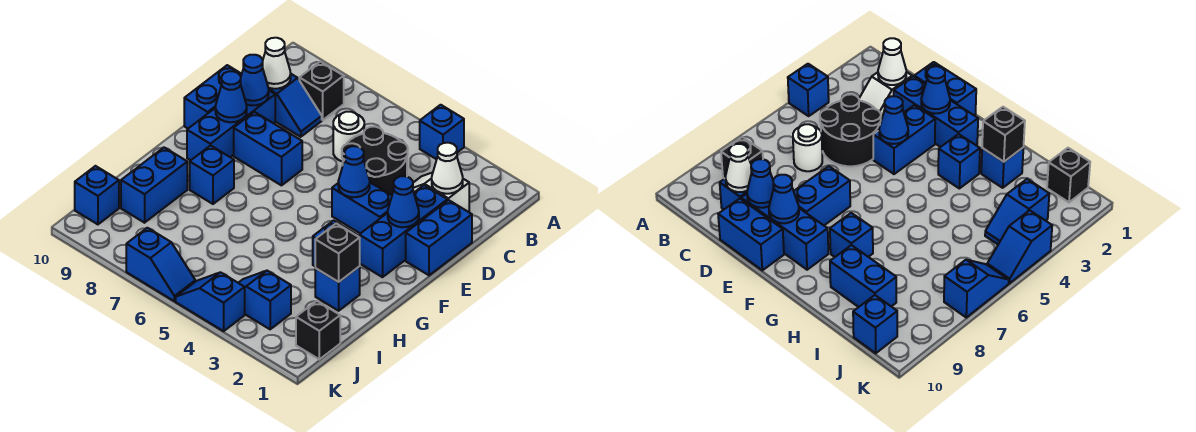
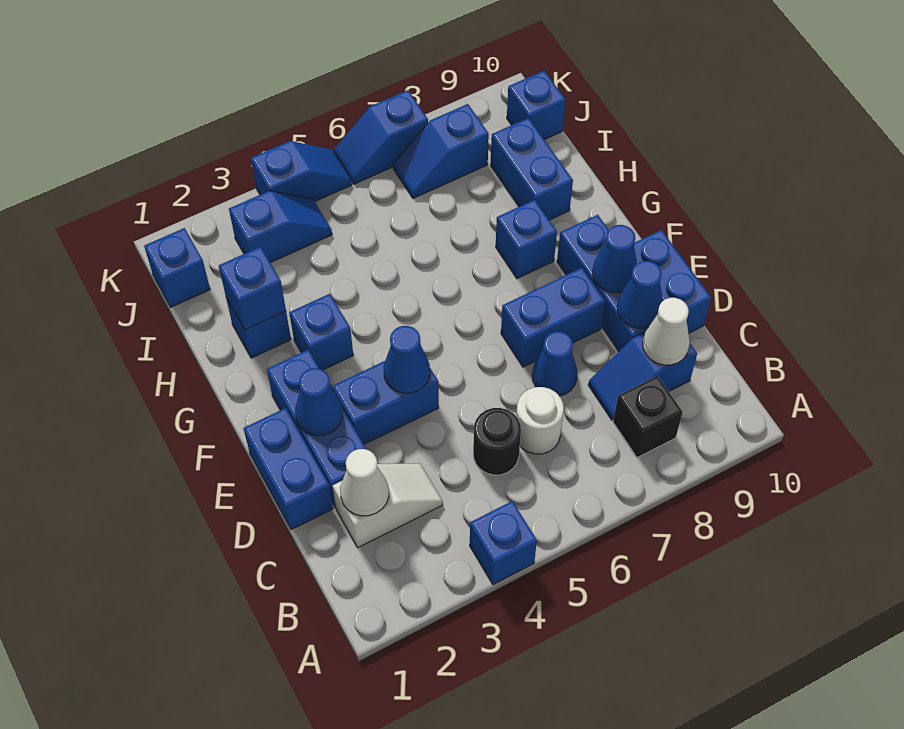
black 2x2 round brick [342,127,408,195] -> black 1x1 round brick [473,408,521,475]
none -> blue 1x1 cone [532,332,577,396]
black 1x1 brick [315,223,360,282] -> blue 1x1 brick [219,247,286,330]
black 1x1 brick [296,301,340,359] -> blue 1x1 brick [144,228,210,307]
none -> blue 1x2 slope [393,104,489,198]

